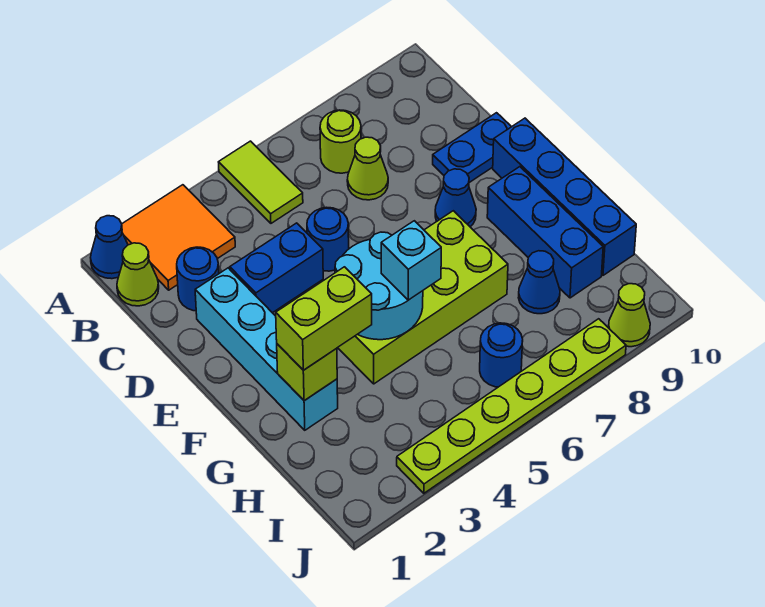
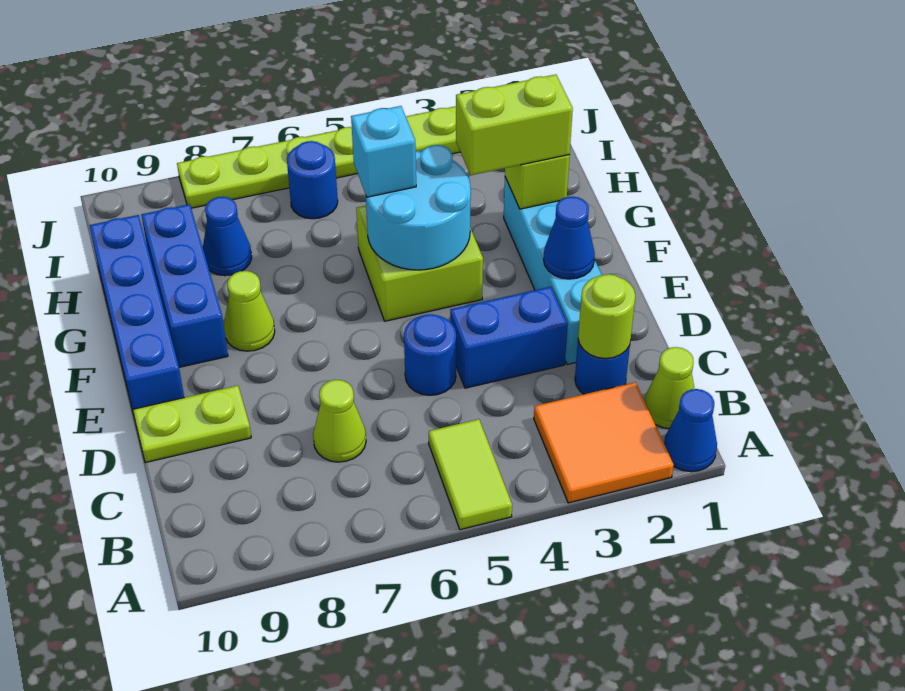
lime 1x1 round brick [320,110,361,173] -> lime 1x1 round brick moved to [578,274,636,359]
blue 1x2 plate [433,113,511,183] -> lime 1x2 plate [133,386,251,463]
blue 1x1 cone [435,169,476,227] -> blue 1x1 cone moved to [543,196,595,279]
lime 2x4 brick [338,211,508,384] -> lime 2x2 brick [356,206,483,321]
lime 1x1 cone [609,284,650,347] -> lime 1x1 cone moved to [224,271,275,351]

